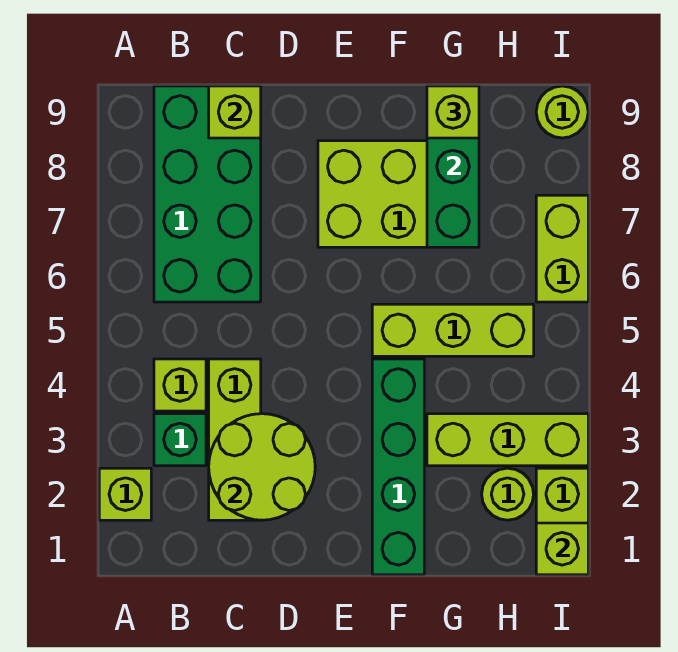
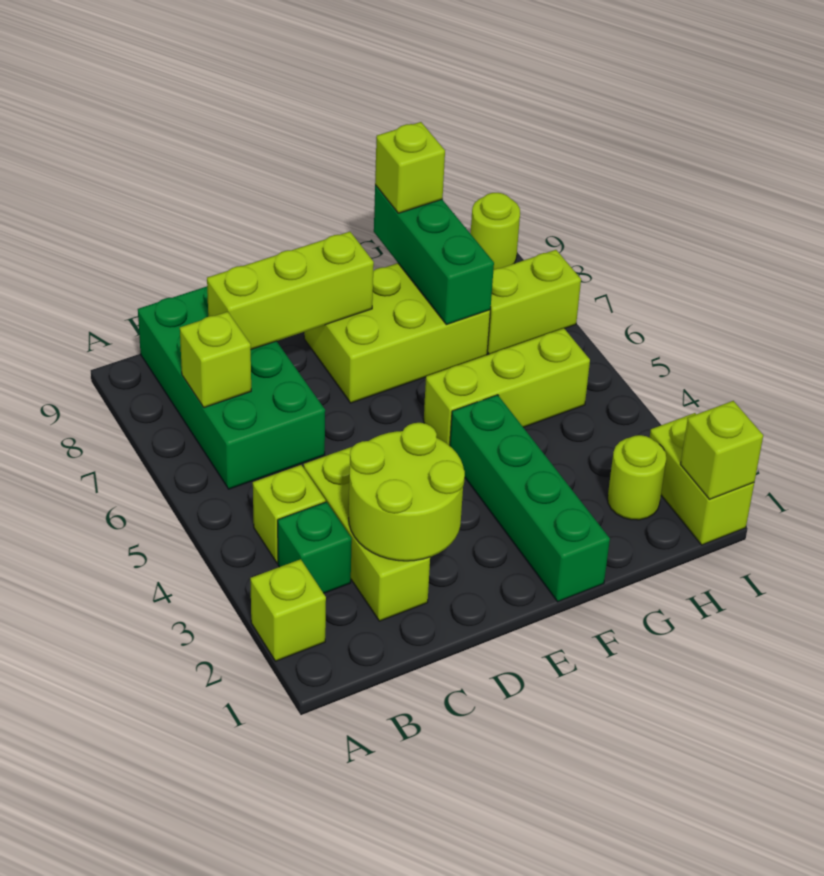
lime 1x1 brick [209,86,261,138] -> lime 1x1 brick moved to [180,312,251,408]
lime 1x3 brick [427,414,588,466] -> lime 1x3 brick moved to [207,232,374,349]
lime 1x2 brick [536,195,588,302] -> lime 1x2 brick turned to [487,250,581,354]

